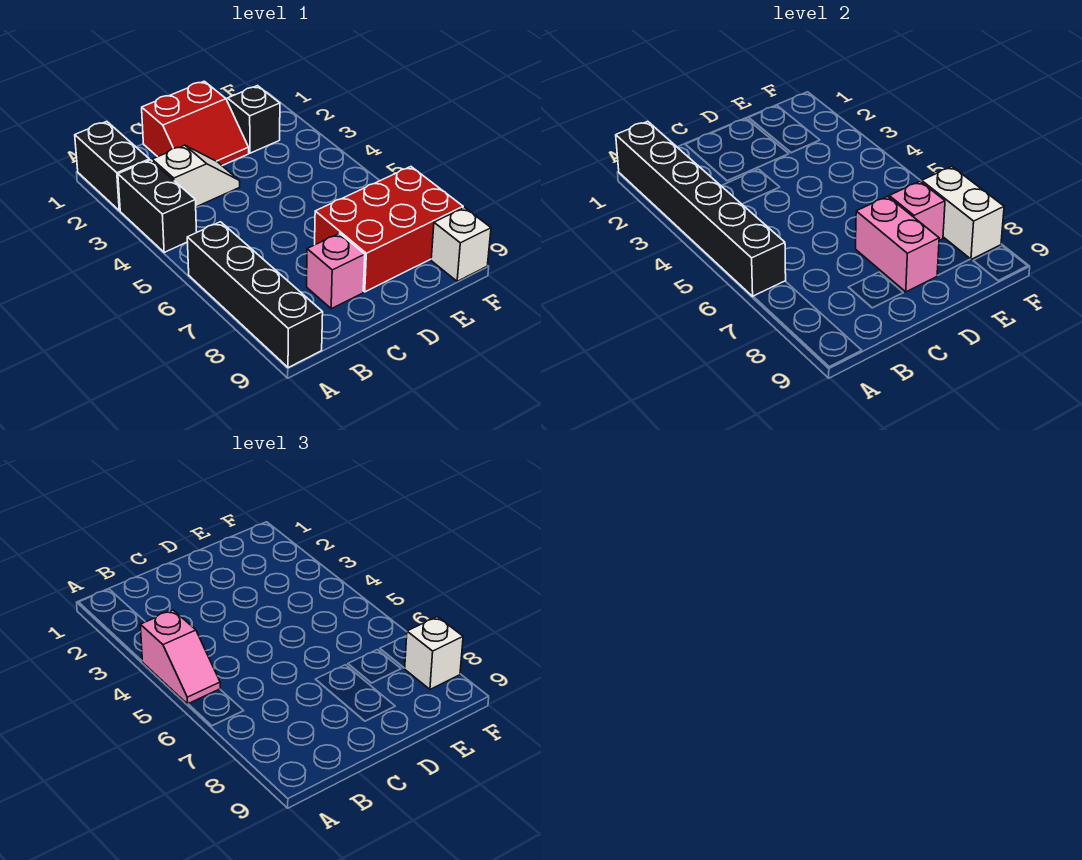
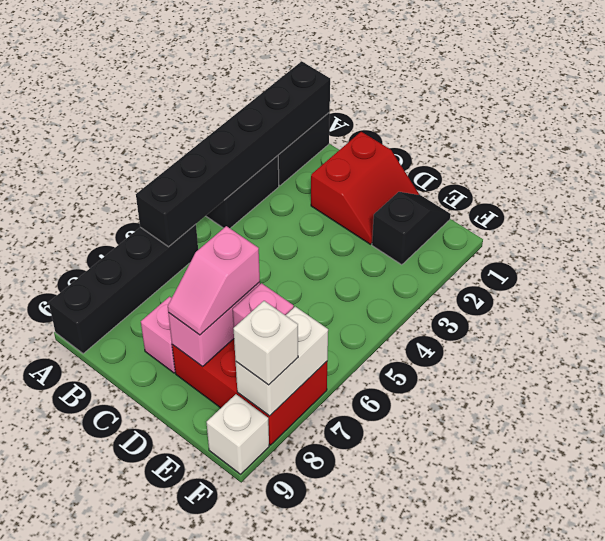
pink 1x2 slope [140,610,220,704] -> pink 1x2 slope moved to [168,226,260,335]
white 1x2 slope [152,145,240,207] -> none
red 2x2 slope [142,81,249,166] -> red 2x2 slope turned to [311,132,419,244]

